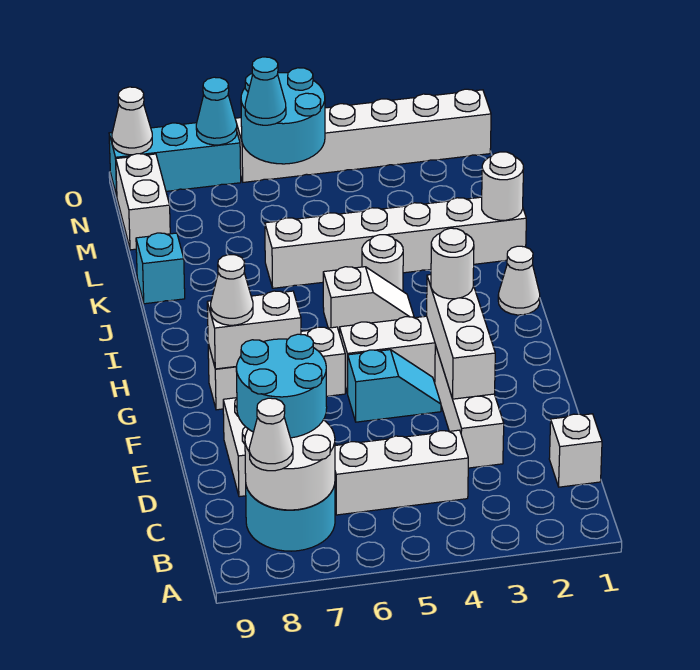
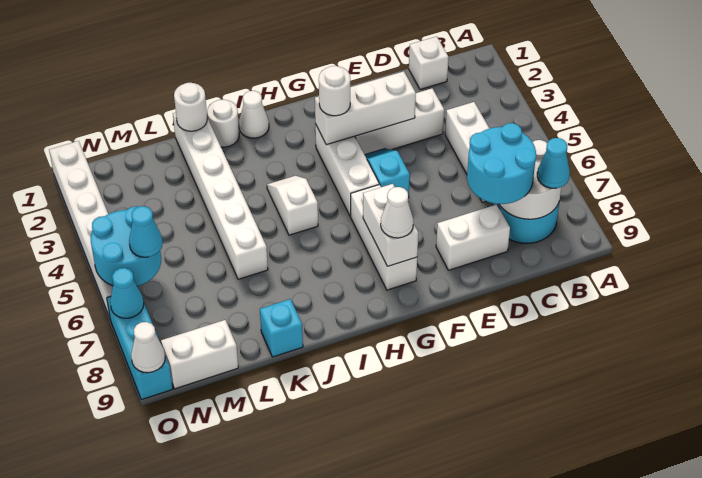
white 1x1 cone [249,398,293,471] -> cyan 1x1 cone [537,138,570,188]
white 1x1 round brick [362,235,403,291] -> white 1x1 round brick moved to [207,99,239,147]

